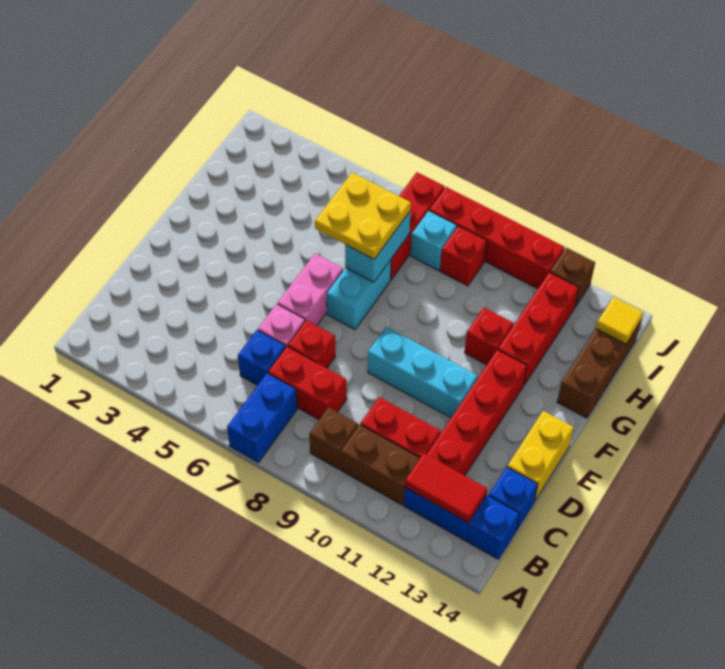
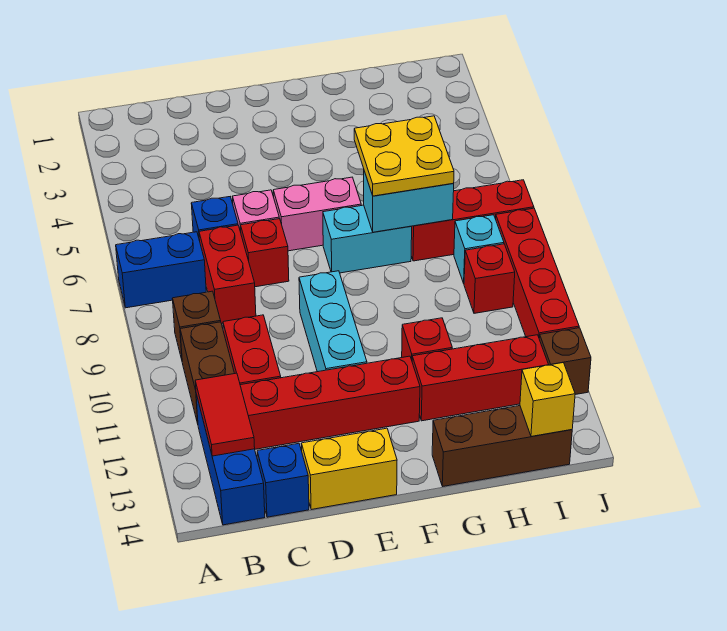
yellow 1x1 tile [596,297,644,344] -> yellow 1x1 brick [520,363,575,437]

